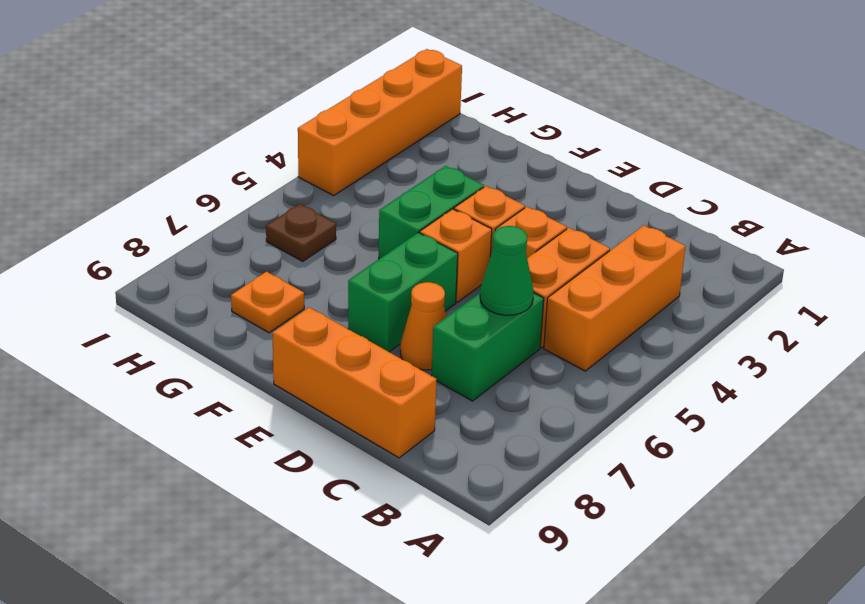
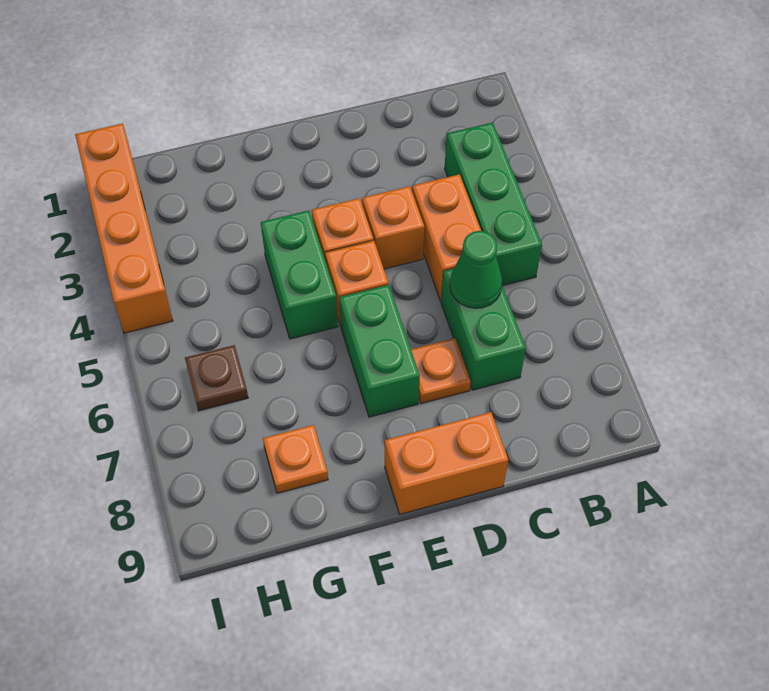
orange 1x3 brick [544,225,685,371] -> green 1x3 brick [445,122,542,286]
orange 1x3 brick [273,307,437,458] -> orange 1x2 brick [385,412,508,514]
orange 1x1 cone [400,282,446,370] -> orange 1x1 plate [411,338,471,404]

